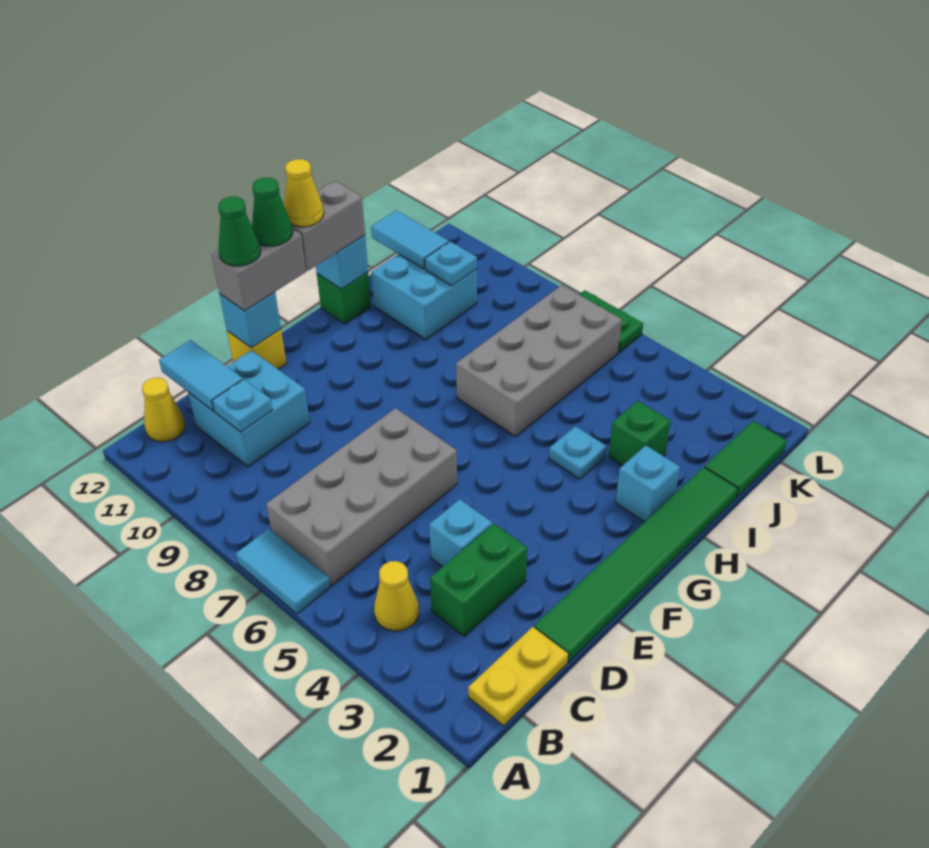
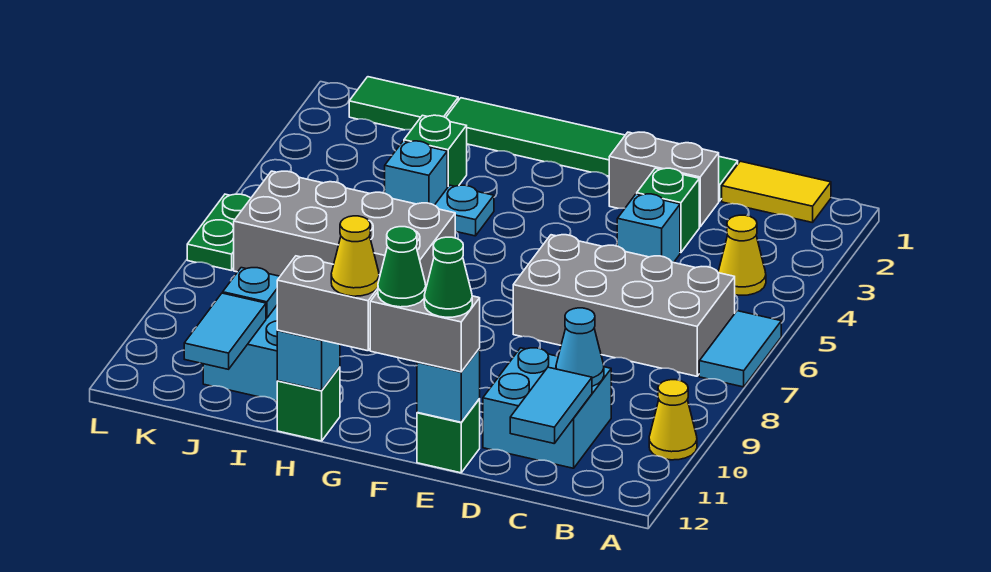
yellow 1x2 plate [468,627,568,726] -> yellow 1x2 tile [722,161,831,223]
yellow 1x1 cone [142,378,185,442] -> yellow 1x1 cone moved to [649,380,697,460]
green 1x2 brick [430,524,527,636] -> green 1x1 brick [637,168,699,253]
cyan 1x1 plate [212,379,272,432] -> cyan 1x1 cone [556,308,604,386]
none -> grey 1x2 brick [609,132,719,227]
yellow 1x1 brick [227,329,286,369] -> green 1x1 brick [417,399,480,473]
cyan 1x1 brick [615,445,680,522] -> cyan 1x1 brick moved to [384,141,447,205]

